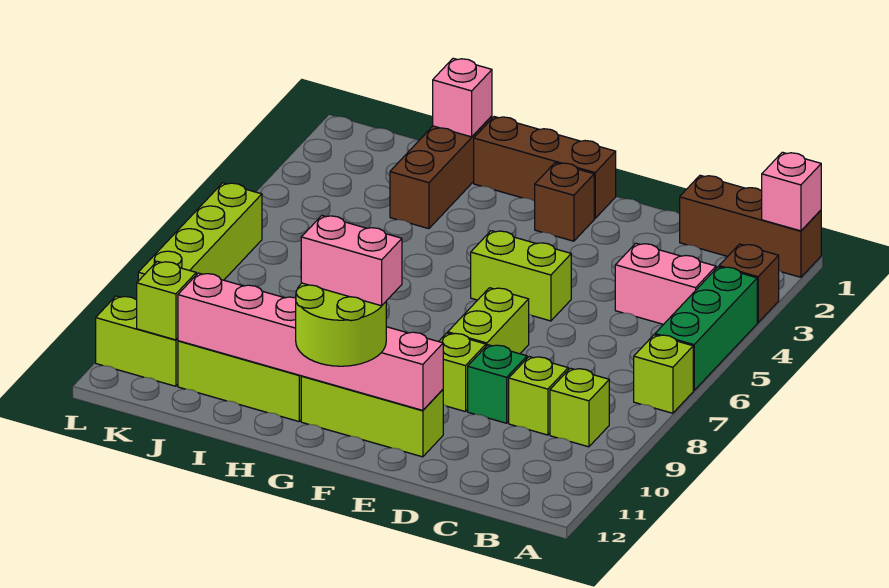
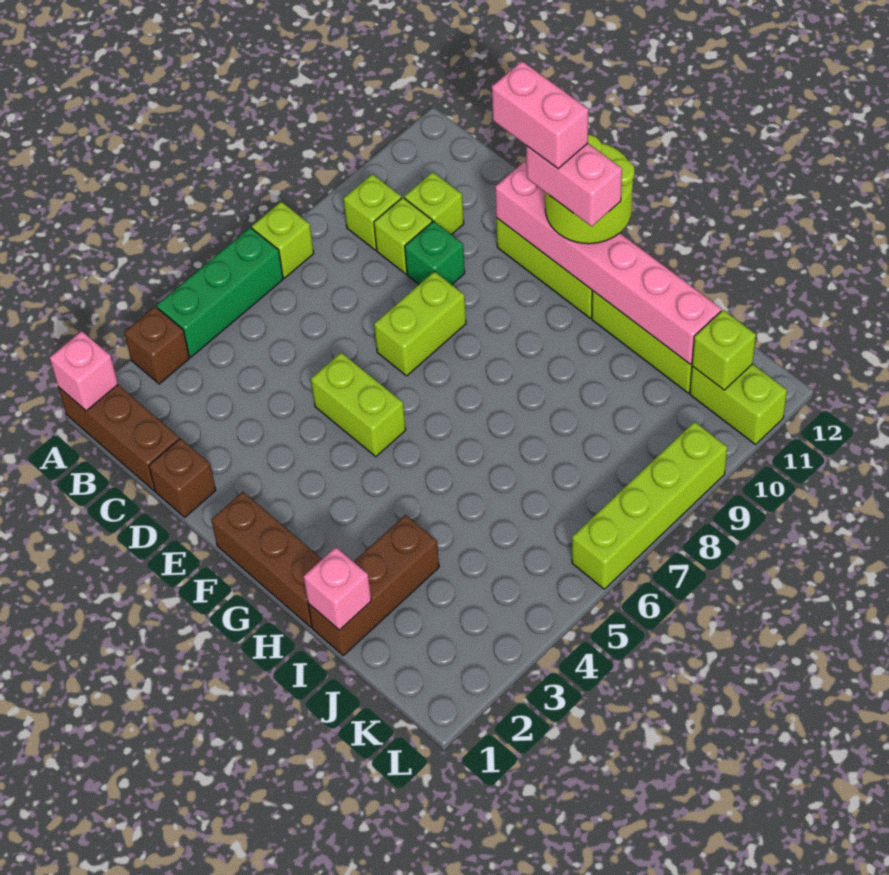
pink 1x2 brick [615,243,716,324] -> pink 1x2 brick moved to [492,61,588,169]
lime 1x1 brick [439,333,486,412] -> lime 1x1 brick moved to [404,172,464,235]
brown 1x1 brick [535,163,594,241] -> brown 1x1 brick moved to [149,438,216,517]

